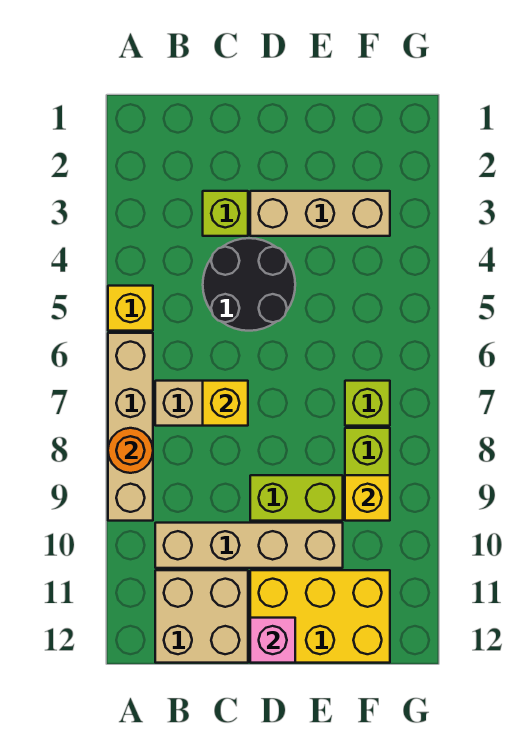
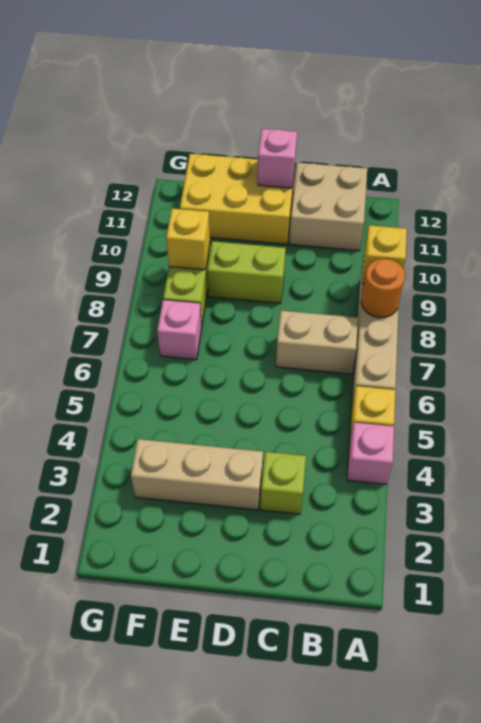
none -> pink 1x1 brick [347,422,394,484]
tan 1x4 brick [155,523,343,568] -> none
black 2x2 round brick [203,238,295,331] -> none
yellow 1x1 brick [203,381,248,426] -> yellow 1x1 brick moved to [362,225,407,284]
lime 1x1 brick [345,381,390,426] -> pink 1x1 brick [157,300,202,360]

